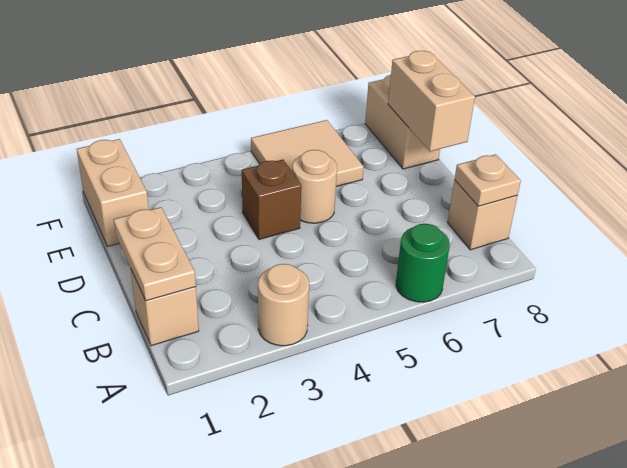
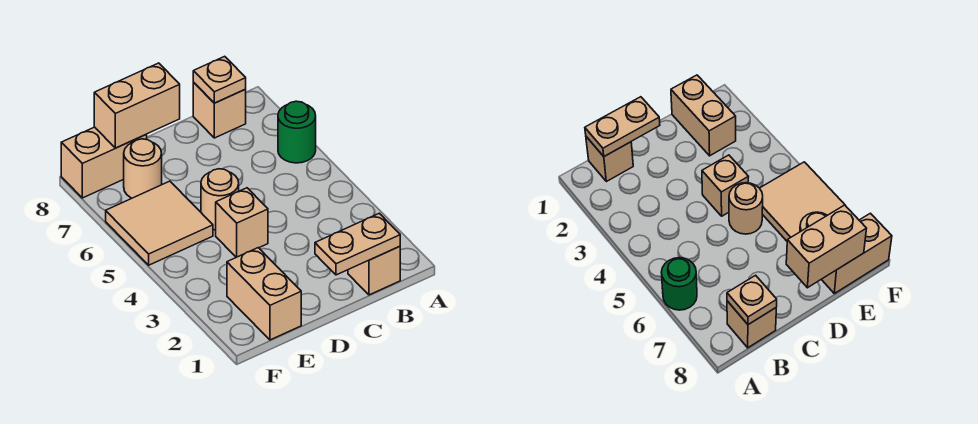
tan 1x1 round brick [258,264,309,346] -> tan 1x1 round brick moved to [124,139,162,198]
brown 1x1 brick [242,160,301,240] -> tan 1x1 brick [216,188,268,257]
tan 1x2 brick [77,139,149,247] -> tan 1x2 brick turned to [227,248,301,340]

